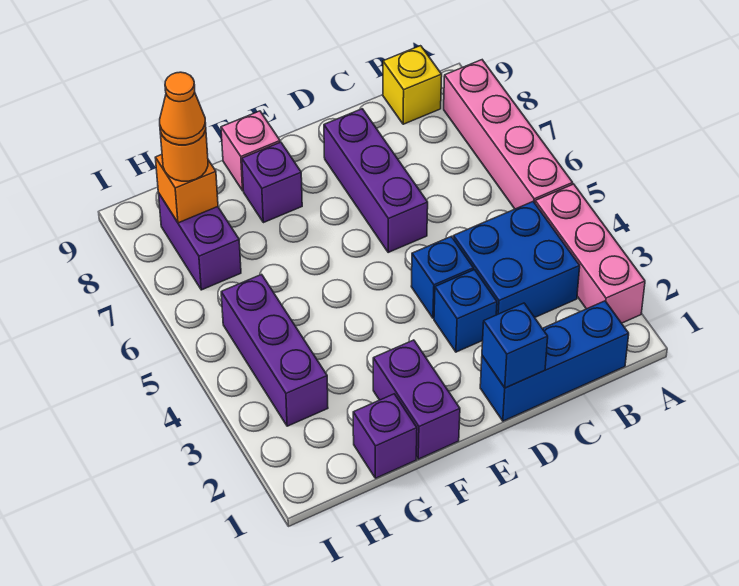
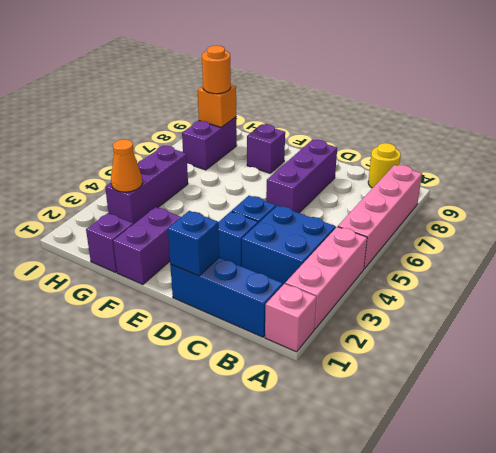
yellow 1x1 brick [383,46,442,124] -> yellow 1x1 round brick [368,143,401,188]
pink 1x1 brick [221,111,280,191] -> pink 1x1 brick moved to [265,284,317,352]
orange 1x1 cone [160,72,206,145] -> orange 1x1 cone moved to [111,139,142,192]

